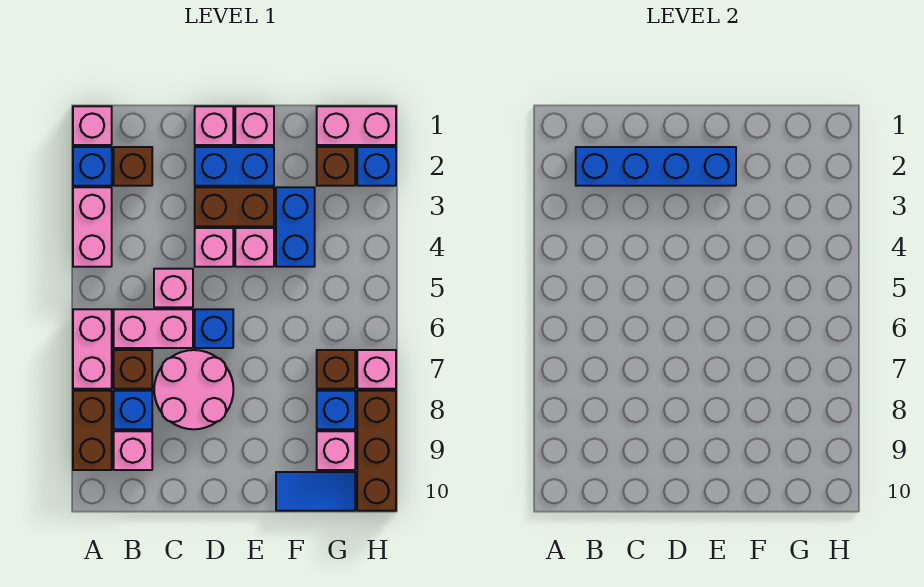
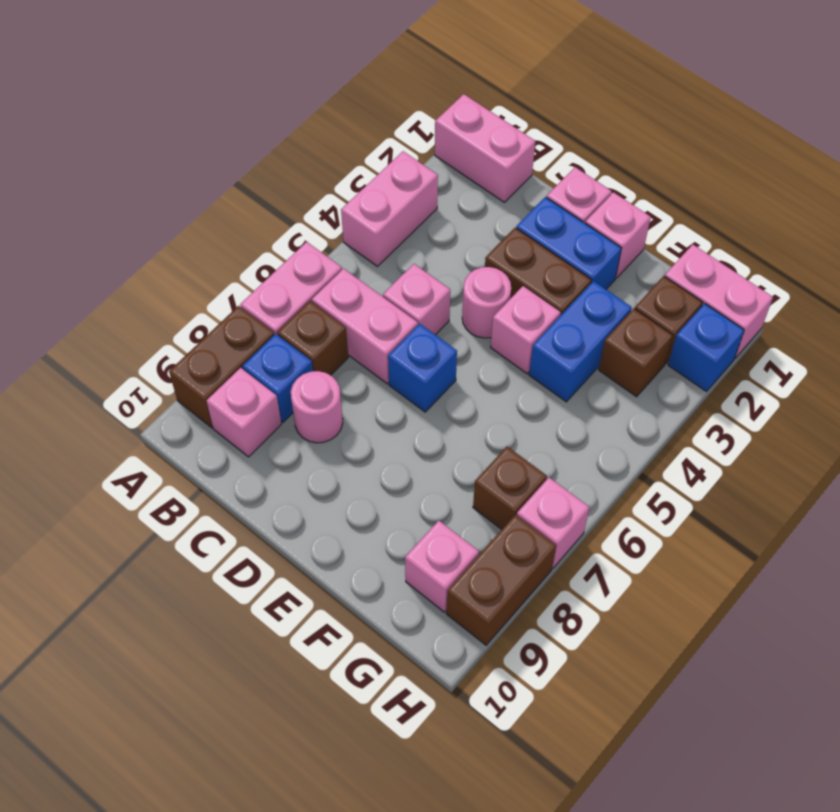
pink 1x1 brick [73,106,112,145] -> pink 1x2 brick [435,94,535,202]
blue 1x1 brick [73,147,112,186] -> none
brown 1x1 brick [114,147,152,186] -> brown 1x1 brick moved to [599,309,673,397]
blue 1x4 brick [576,147,736,186] -> none
pink 2x2 round brick [154,350,233,429] -> pink 1x1 round brick [291,371,343,443]
pink 1x1 brick [195,228,233,267] -> pink 1x1 round brick [462,267,511,338]
blue 1x2 tile [276,472,355,511] -> none
blue 1x1 brick [317,391,355,429] -> none
brown 1x3 brick [357,391,396,511] -> brown 1x2 brick [446,515,556,645]

